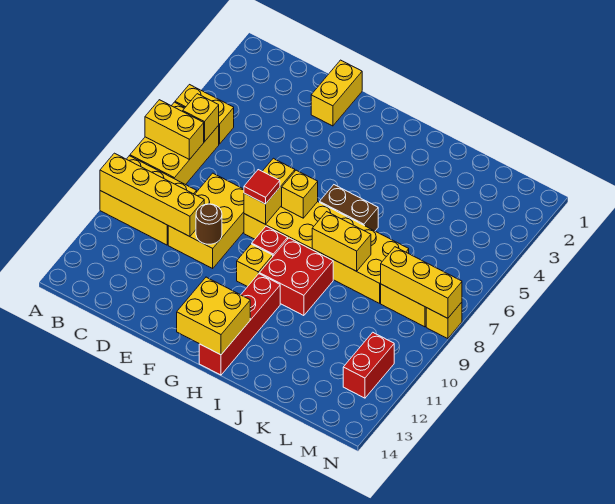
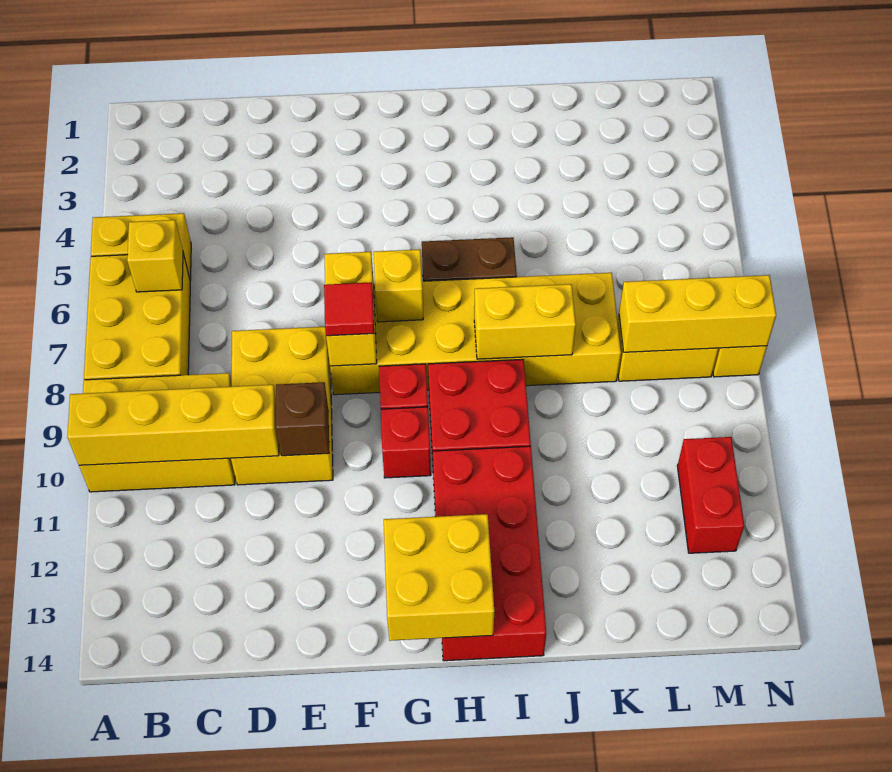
yellow 1x2 brick [145,100,204,160] -> none
yellow 1x2 brick [311,60,362,126] -> none
brown 1x1 round brick [196,204,222,244] -> brown 1x1 brick [276,382,329,456]
yellow 1x1 brick [237,244,273,287] -> red 1x1 brick [381,407,431,478]
red 1x4 brick [199,274,280,375] -> red 2x4 brick [433,446,546,661]

